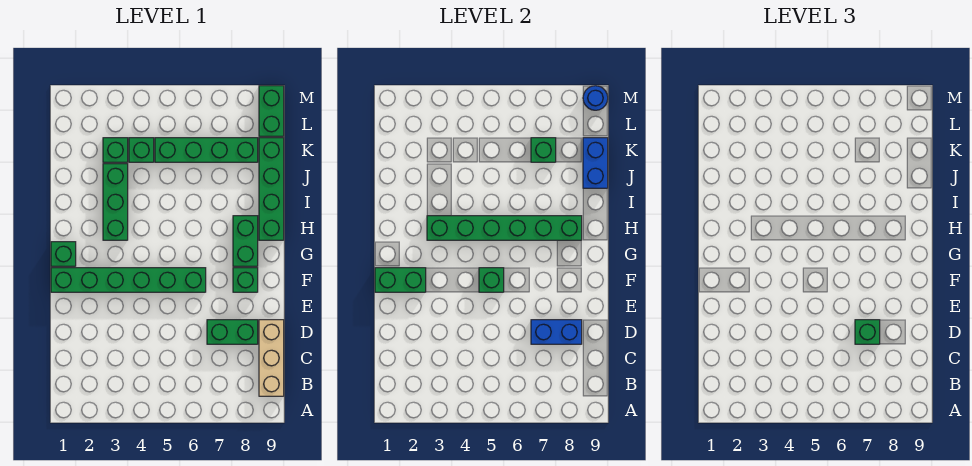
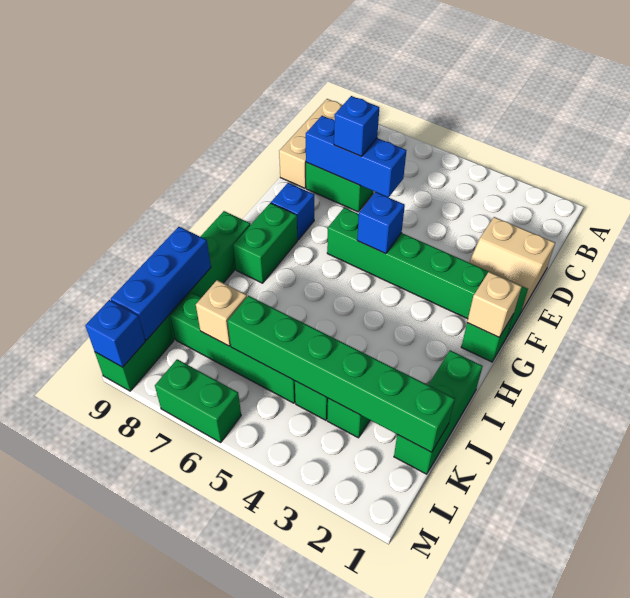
none -> tan 2x2 slope [469,217,555,312]
blue 1x2 brick [531,320,582,344] -> blue 1x3 brick [306,116,406,197]
green 1x1 brick [855,320,880,344] -> blue 1x1 brick [334,96,379,156]
green 1x2 brick [375,268,426,292] -> green 1x2 brick moved to [155,359,241,443]
green 1x1 brick [479,268,504,292] -> blue 1x1 brick [357,192,405,254]
green 1x1 brick [233,268,258,292] -> blue 1x1 brick [271,183,314,240]
none -> tan 1x1 brick [467,272,522,337]
green 1x3 brick [103,164,128,240] -> green 1x3 brick moved to [394,350,483,474]
green 1x6 brick [427,216,582,240] -> green 1x6 brick moved to [228,296,455,452]
blue 1x2 brick [583,138,608,188] -> blue 1x3 brick [111,227,211,340]
green 1x1 brick [531,138,556,162] -> tan 1x1 brick [196,280,247,346]
blue 1x1 round brick [583,86,608,110] -> blue 1x1 brick [85,300,145,367]

